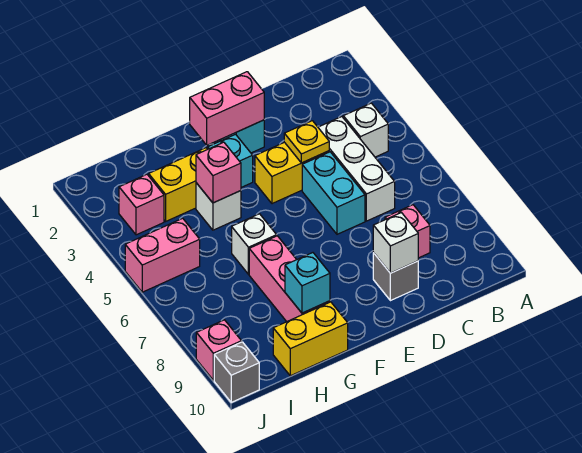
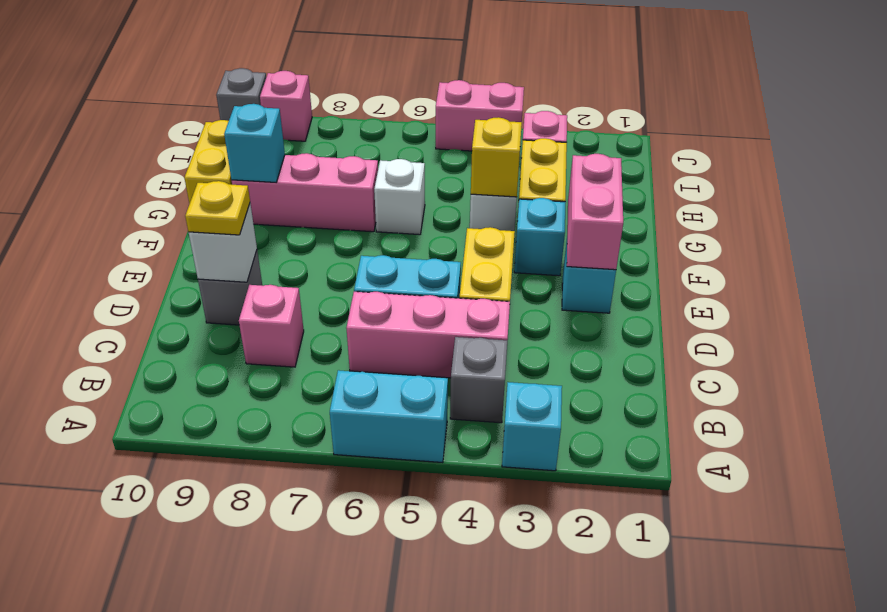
none -> cyan 1x1 brick [502,382,562,471]
none -> cyan 1x2 brick [330,370,448,463]
white 1x1 brick [343,103,388,157] -> grey 1x1 brick [450,337,507,423]
white 1x3 brick [318,117,395,221] -> pink 1x3 brick [346,292,510,378]
yellow 1x1 plate [284,121,329,163] -> yellow 1x1 plate moved to [185,181,250,235]
pink 1x1 brick [196,142,241,203] -> yellow 1x1 brick [471,117,522,197]
pink 1x2 brick [125,218,200,292] -> pink 1x2 brick turned to [436,80,524,151]

